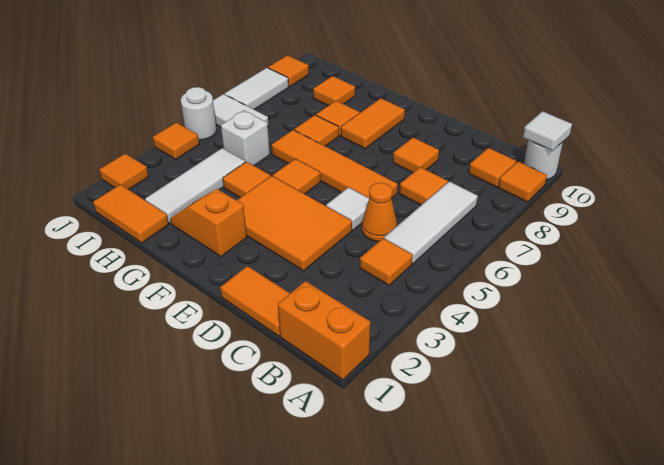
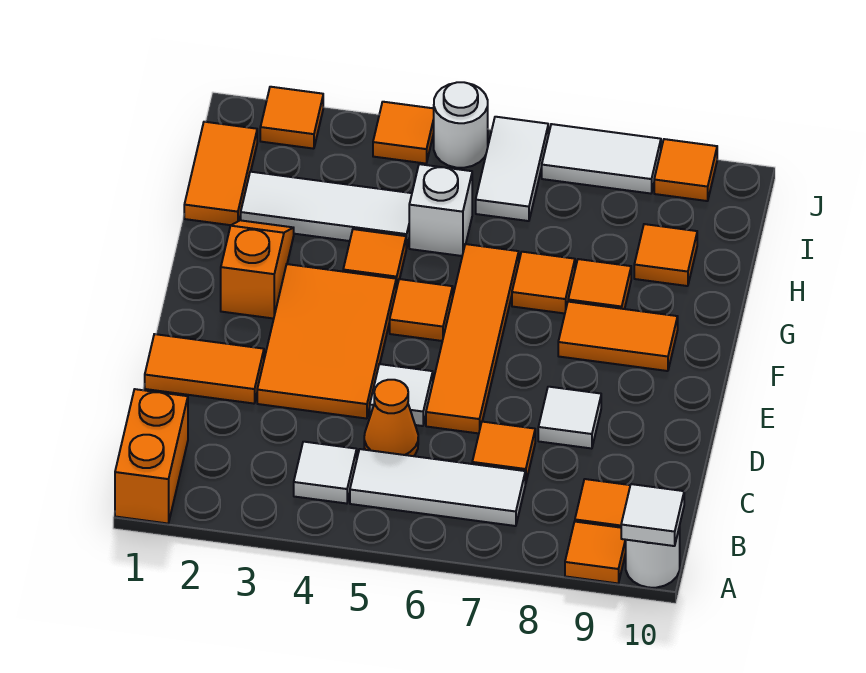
orange 1x1 tile [360,238,412,285] -> white 1x1 tile [294,442,357,504]
orange 1x2 tile [220,266,290,336] -> orange 1x2 tile turned to [145,334,264,404]
orange 1x1 tile [393,138,439,173] -> white 1x1 tile [538,387,601,449]

